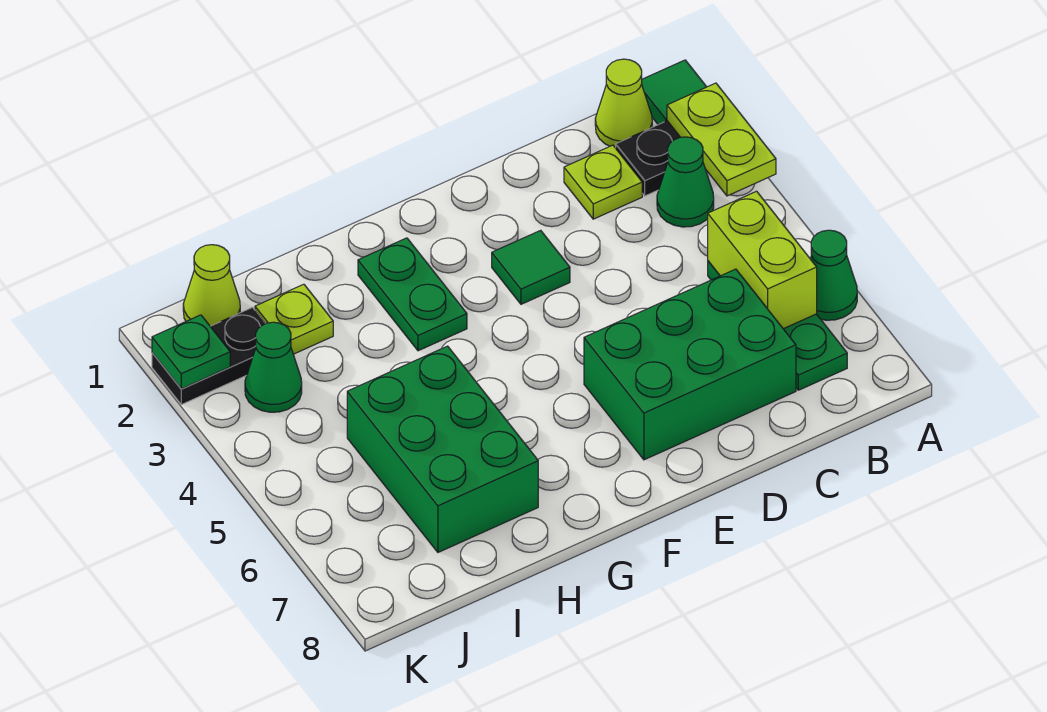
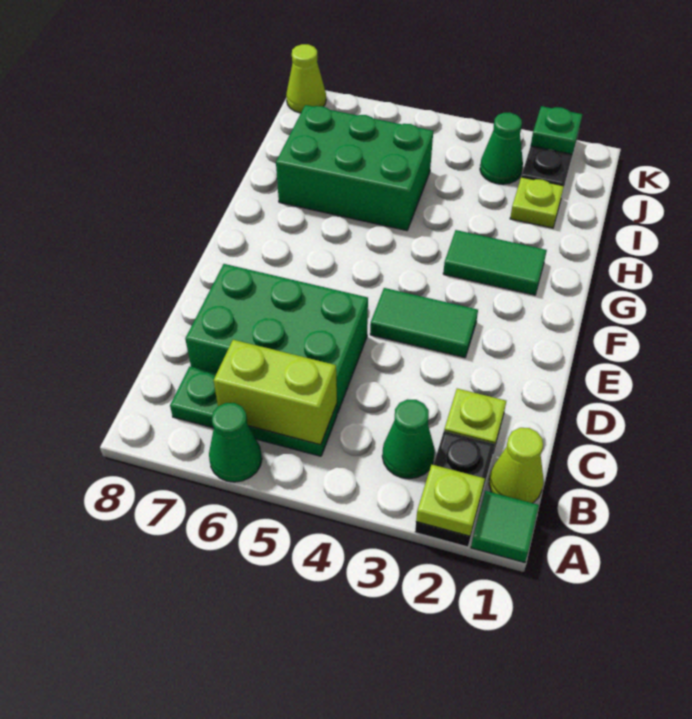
lime 1x2 plate [667,83,776,196] -> lime 1x1 plate [416,465,485,536]
green 2x3 brick [584,269,796,460] -> green 2x3 brick turned to [185,264,368,413]
green 1x1 tile [492,230,570,304] -> green 1x2 tile [370,288,478,358]
green 1x2 plate [358,238,467,351] -> green 1x2 tile [443,230,547,295]
lime 1x1 cone [183,245,240,326] -> lime 1x1 cone moved to [286,44,326,113]

